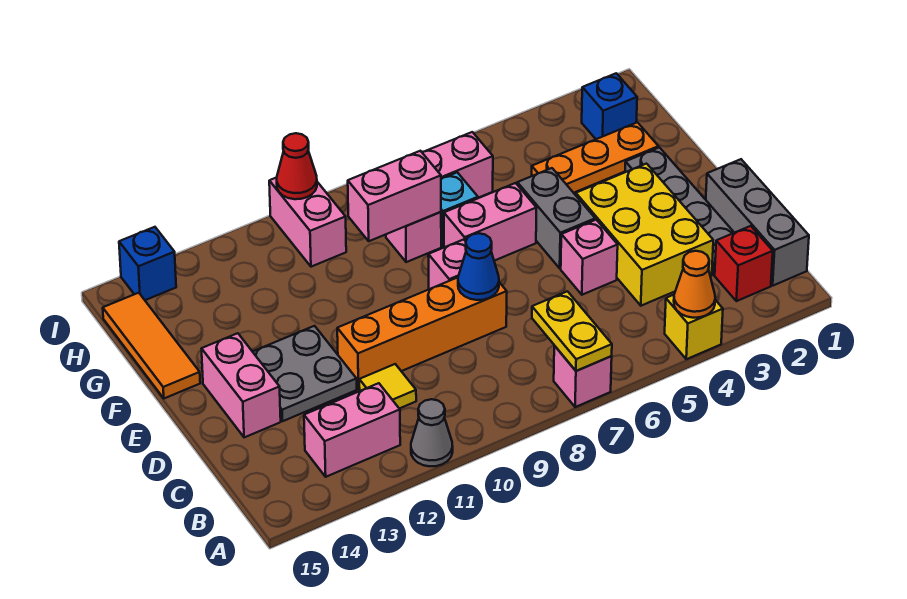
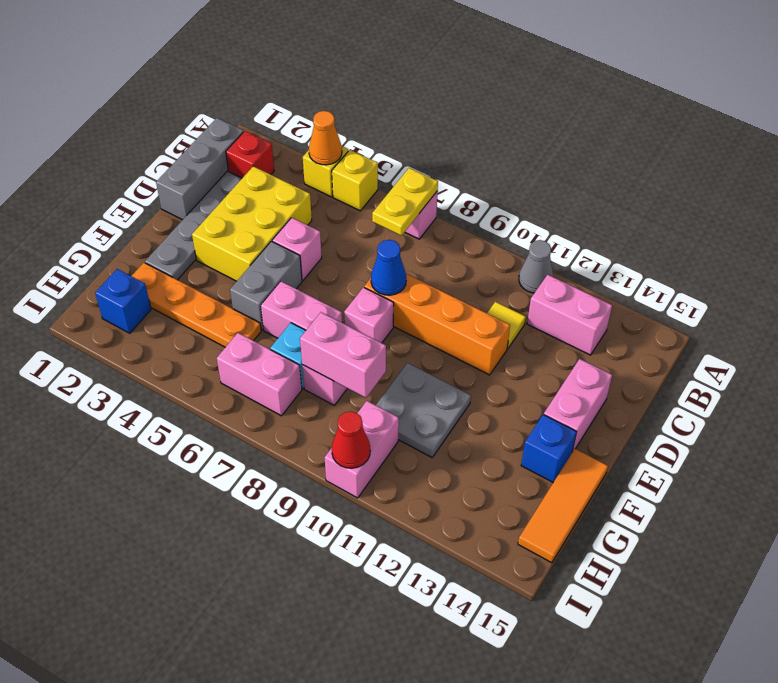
none -> yellow 1x1 brick [332,150,378,211]
grey 2x2 plate [253,326,357,421] -> grey 2x2 plate moved to [376,363,471,457]
orange 1x3 plate [532,122,658,193] -> orange 1x4 plate [132,263,261,347]
blue 1x1 brick [119,227,176,300] -> blue 1x1 brick moved to [521,414,576,482]

